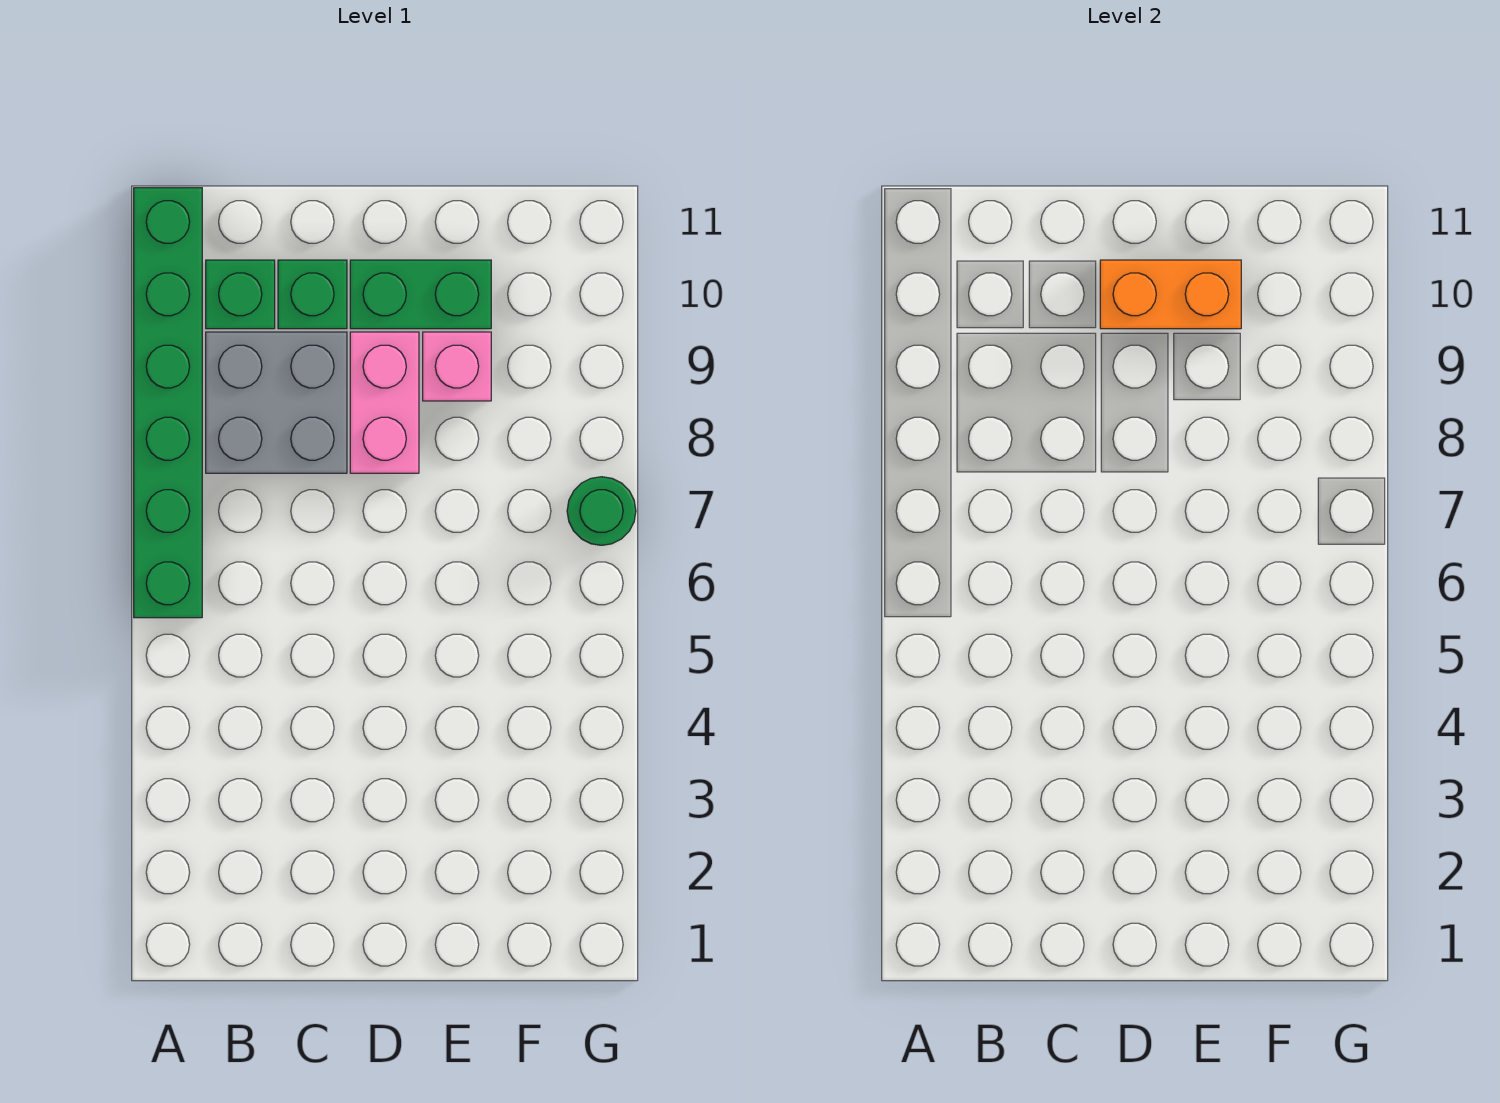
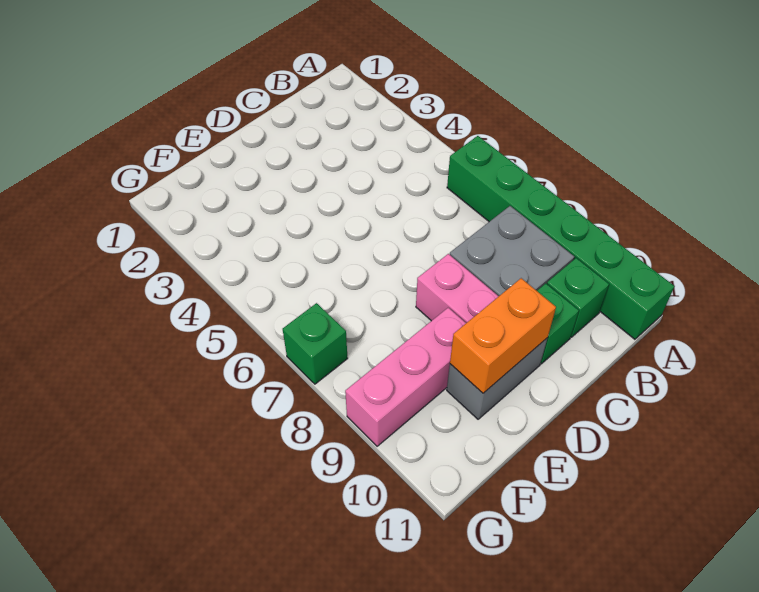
green 1x2 brick [350,260,491,329] -> grey 1x2 brick [447,338,547,419]
pink 1x1 brick [423,332,491,401] -> pink 1x3 brick [345,308,466,446]
green 1x1 round brick [567,477,636,545] -> green 1x1 brick [283,303,348,384]

